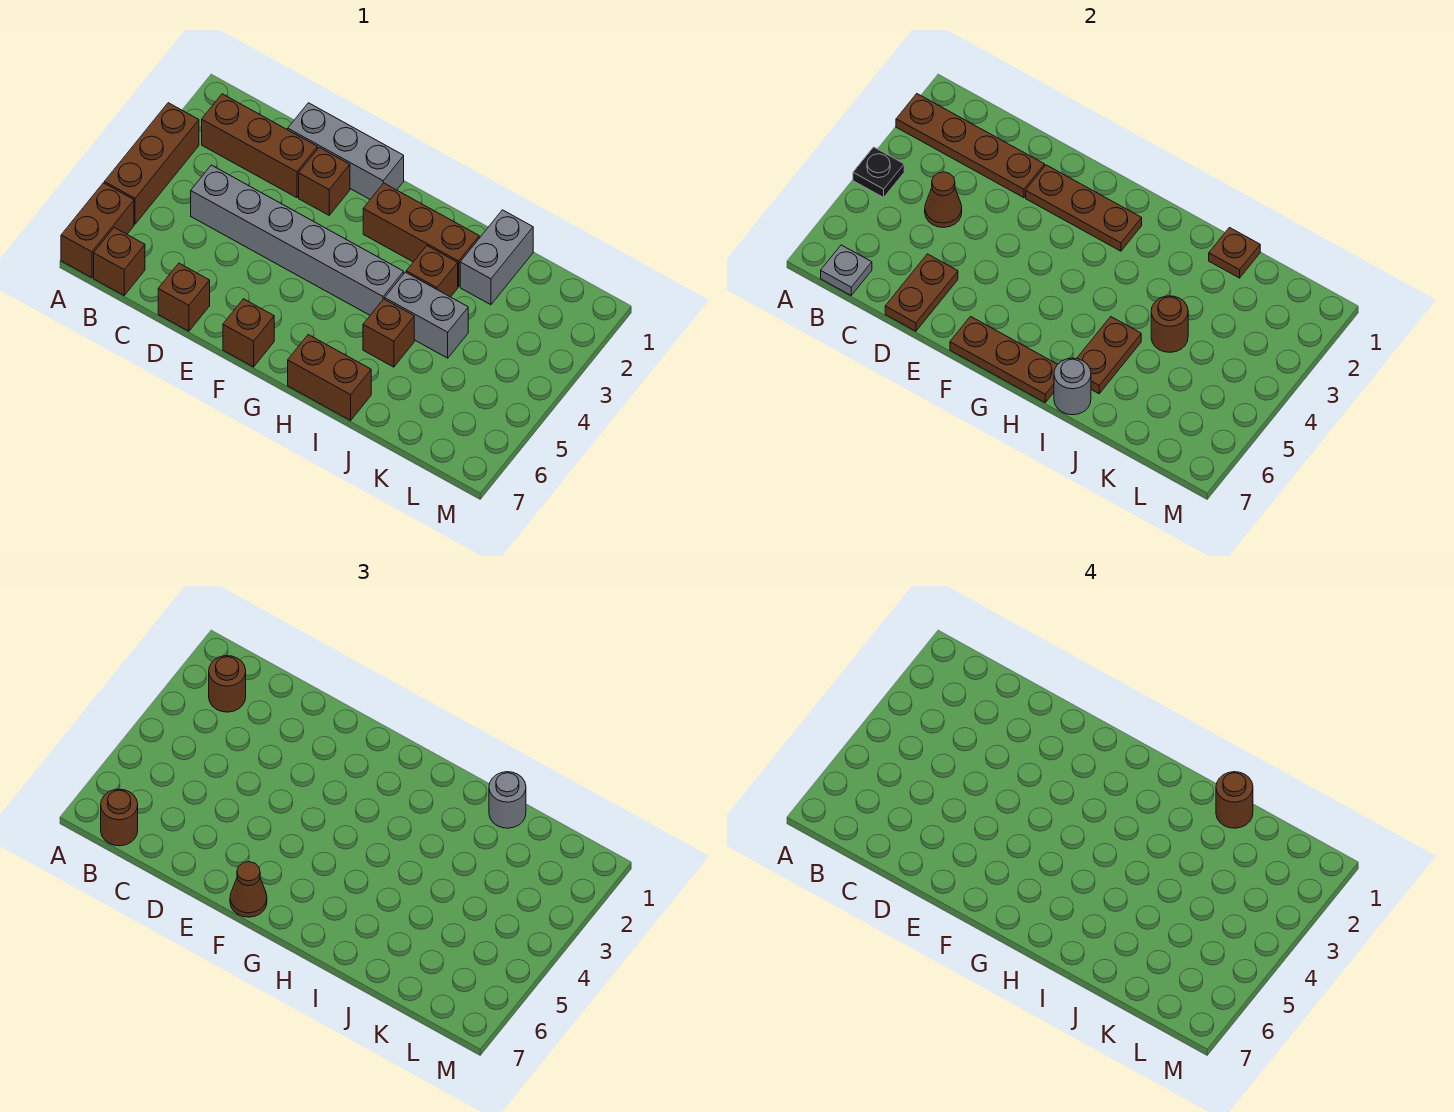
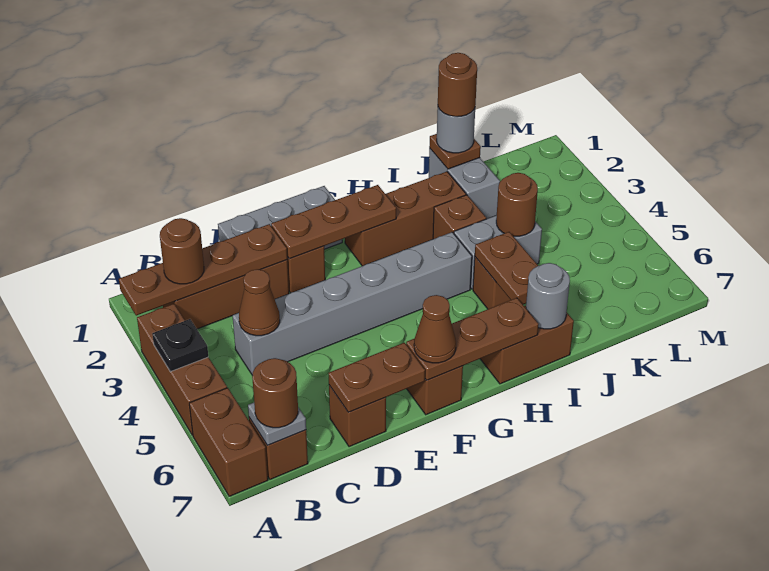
brown 1x2 plate [885,254,958,331] -> brown 1x2 plate turned to [329,343,425,412]

